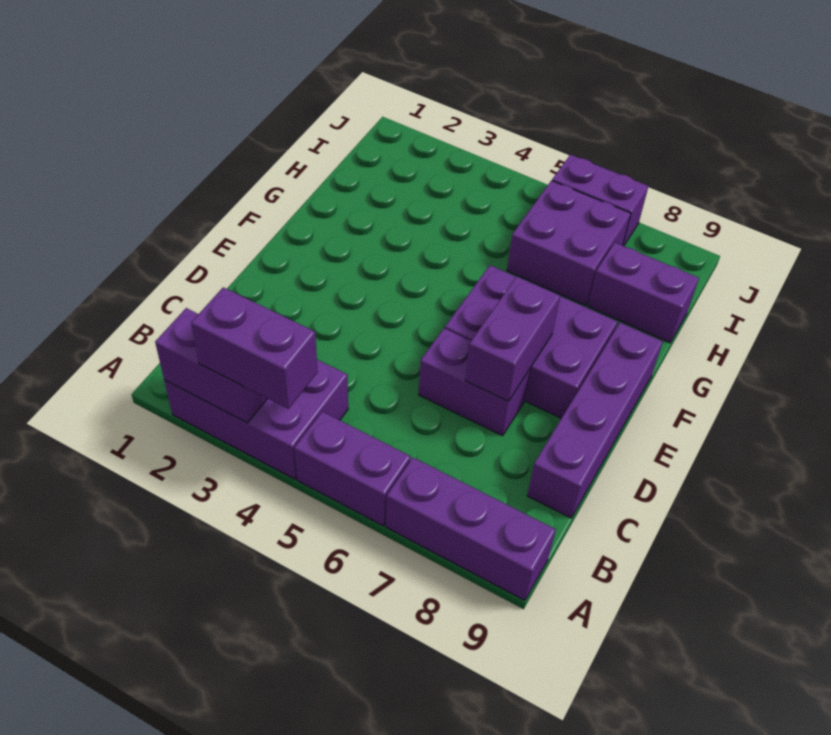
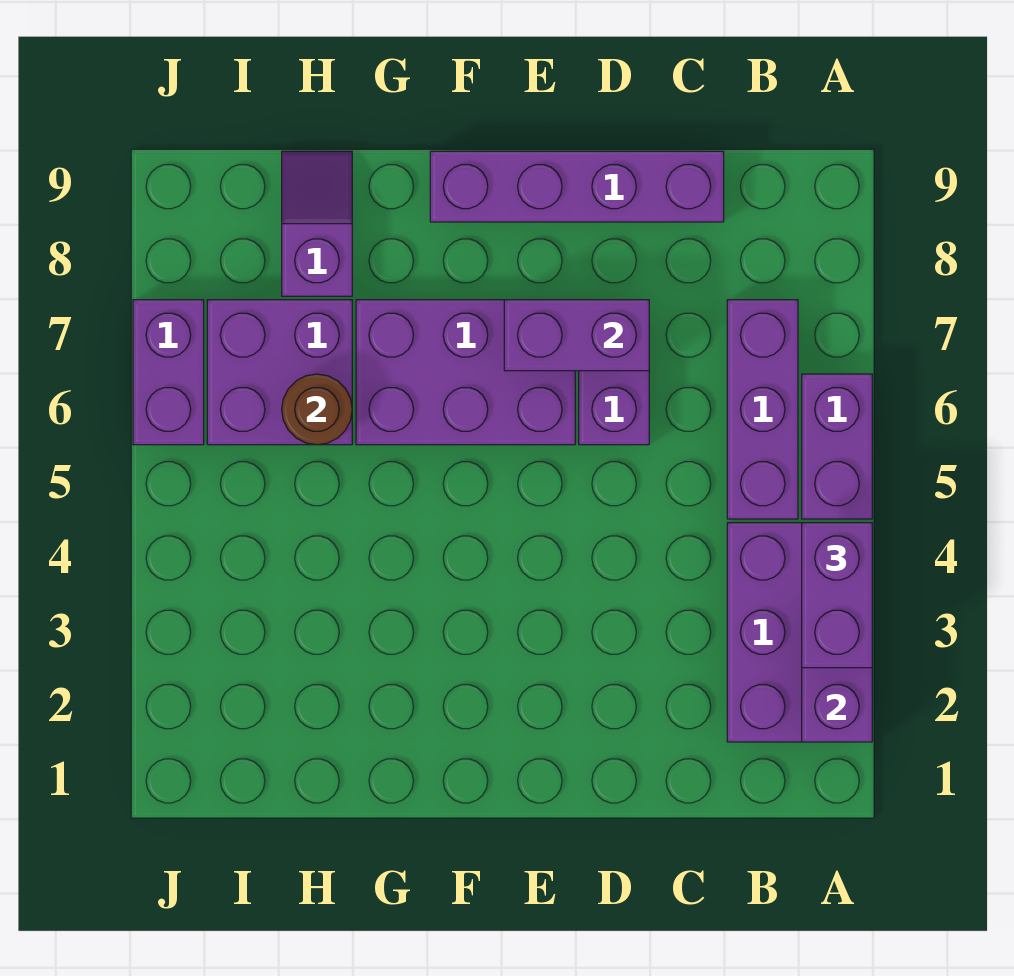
purple 1x3 brick [386,458,556,601] -> purple 1x3 brick moved to [727,300,798,519]
purple 2x3 brick [445,265,617,418] -> purple 2x3 brick turned to [356,300,575,445]
none -> brown 1x1 round brick [282,374,352,445]
purple 1x2 brick [588,243,699,343] -> purple 1x2 slope [282,151,352,296]

